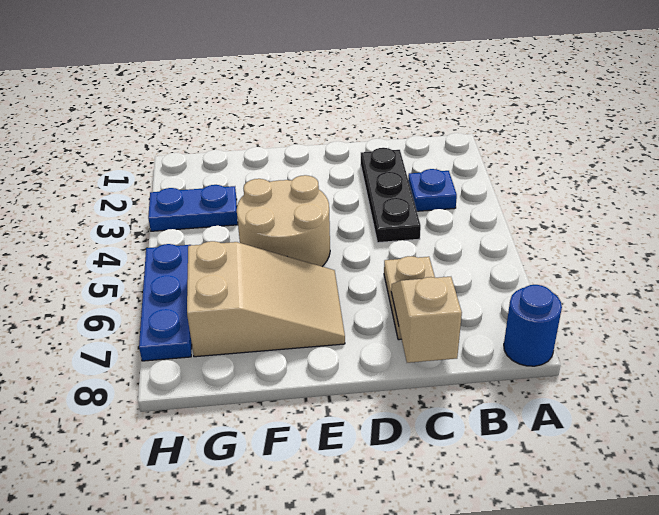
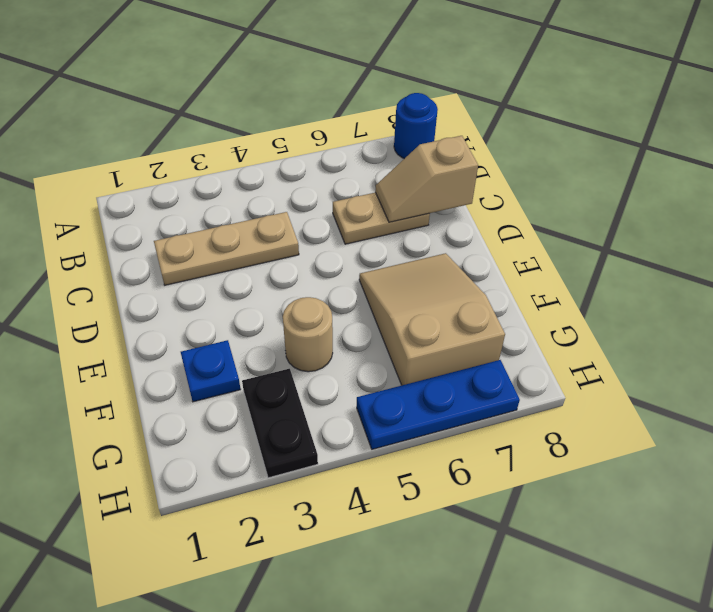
blue 1x1 plate [408,169,457,211] -> blue 1x1 plate moved to [181,340,241,402]
black 1x3 plate [361,148,421,243] -> tan 1x3 plate [154,212,299,285]
tan 2x2 round brick [237,175,330,266] -> tan 1x1 round brick [283,297,333,372]
blue 1x2 plate [148,185,238,231] -> black 1x2 plate [242,369,318,478]

